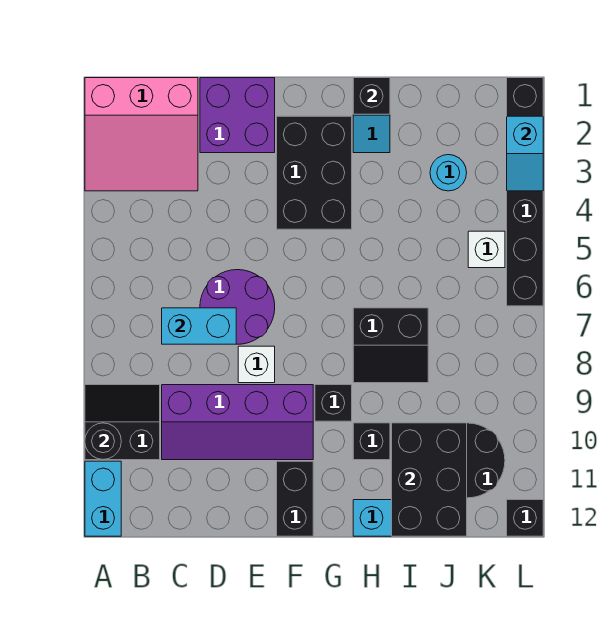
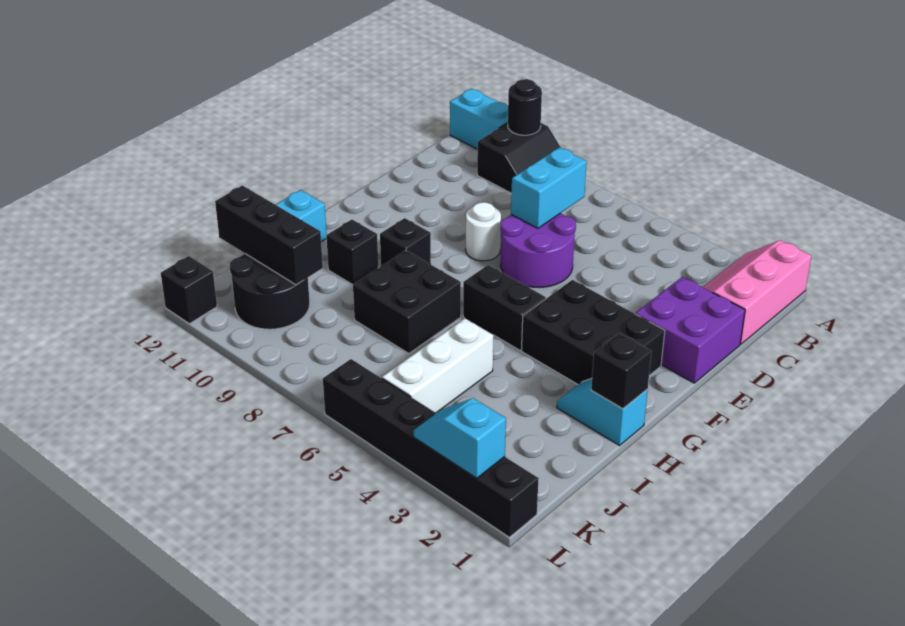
pink 3x3 slope [85,78,198,191] -> pink 2x3 slope [703,240,811,344]
purple 2x4 slope [162,385,313,460] -> none
white 1x1 brick [238,346,275,383] -> white 1x1 round brick [466,202,501,261]
black 1x2 brick [277,461,313,536] -> black 1x2 brick moved to [463,265,546,350]
black 2x2 slope [353,308,428,383] -> black 2x2 brick [353,250,461,354]
black 2x3 brick [392,423,467,536] -> black 1x3 brick [215,186,323,285]
cyan 1x1 round brick [430,155,467,191] -> none
white 1x1 brick [468,231,505,268] -> white 1x3 brick [382,318,493,413]

